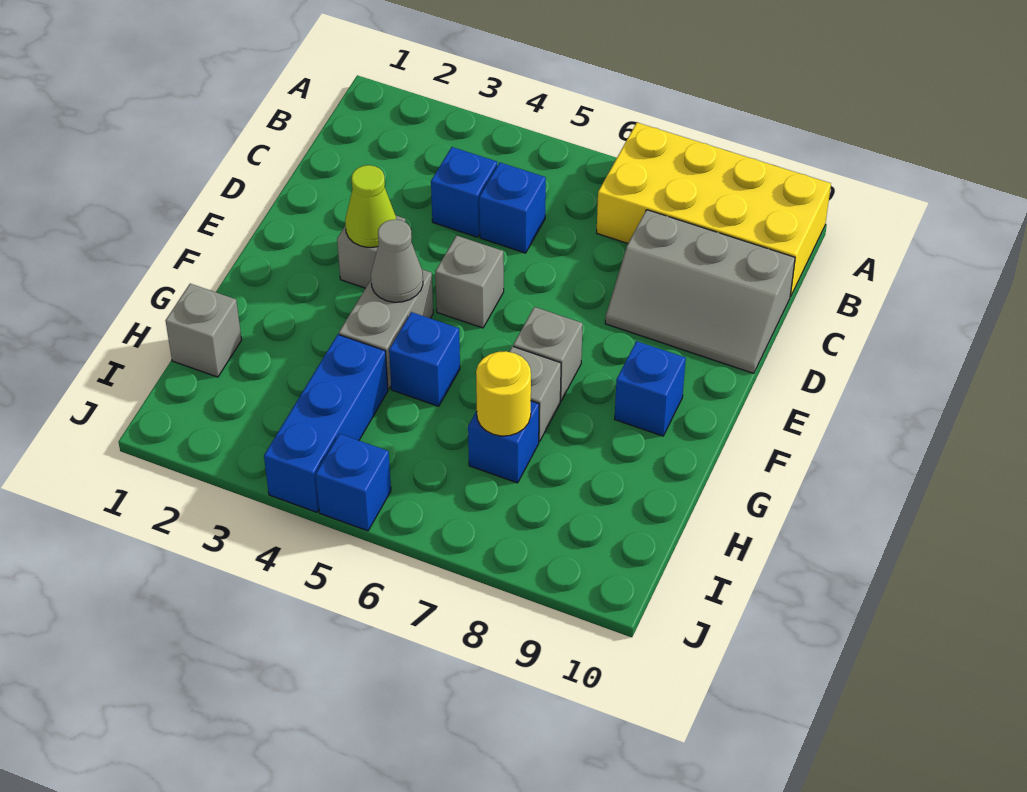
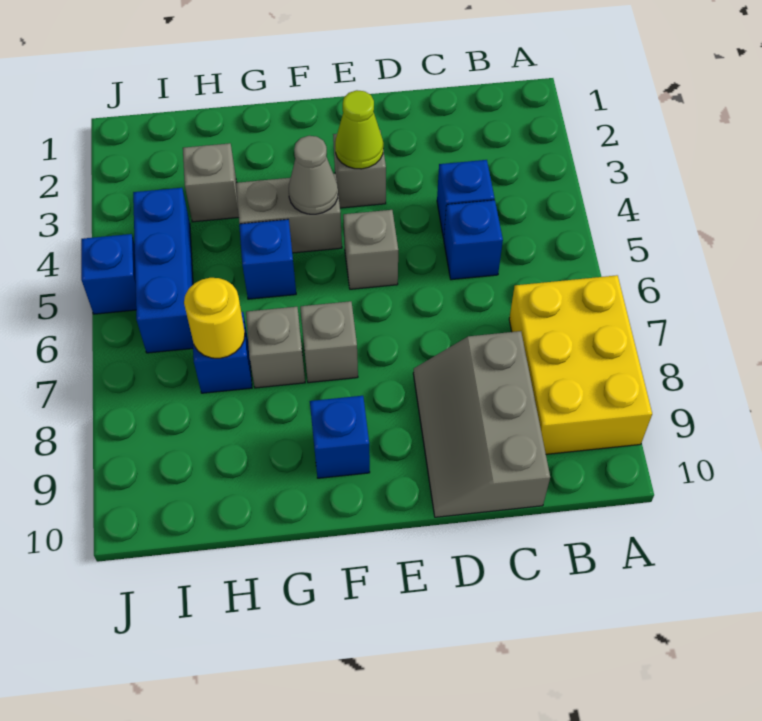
yellow 2x4 brick [597,123,831,297] -> yellow 2x3 brick [509,275,652,454]
grey 1x1 brick [166,284,242,377] -> grey 1x1 brick moved to [183,143,239,222]
blue 1x3 brick [264,335,388,512] -> blue 1x3 brick turned to [133,188,193,353]

